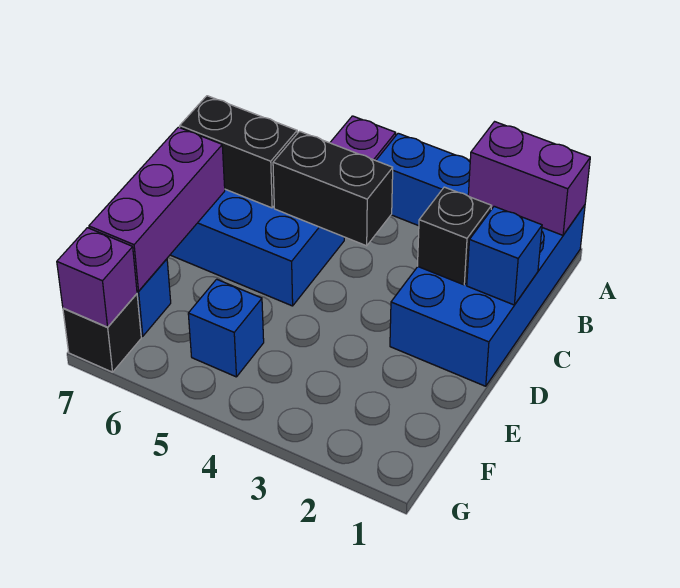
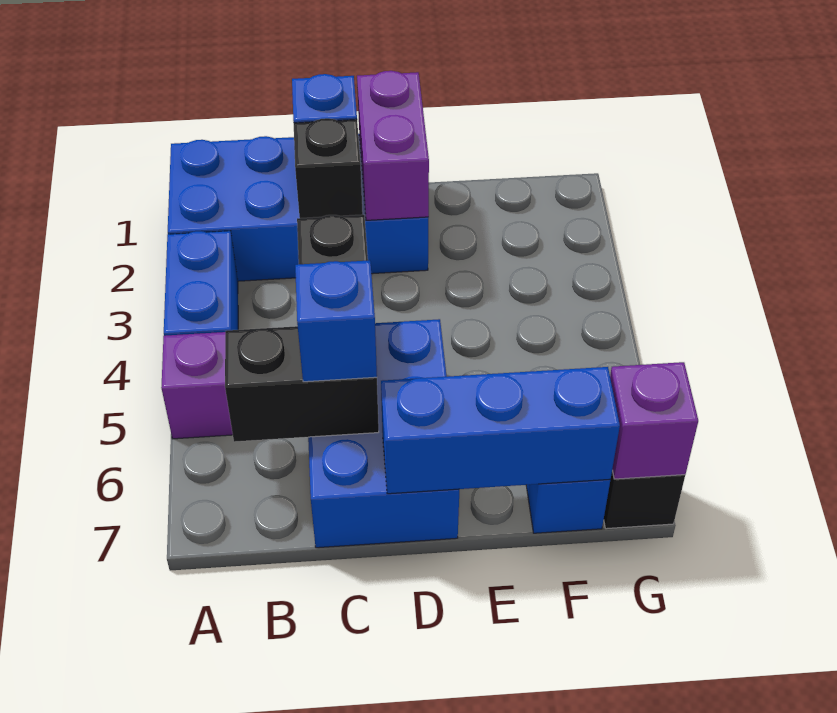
purple 1x2 brick [468,122,590,235] -> purple 1x2 brick moved to [357,71,429,220]
black 1x2 brick [180,96,297,208] -> black 1x2 brick turned to [225,326,379,442]
purple 1x3 brick [89,127,225,291] -> blue 1x3 brick [381,367,620,494]
blue 1x1 brick [188,279,264,377] -> blue 1x1 brick moved to [295,260,377,382]

